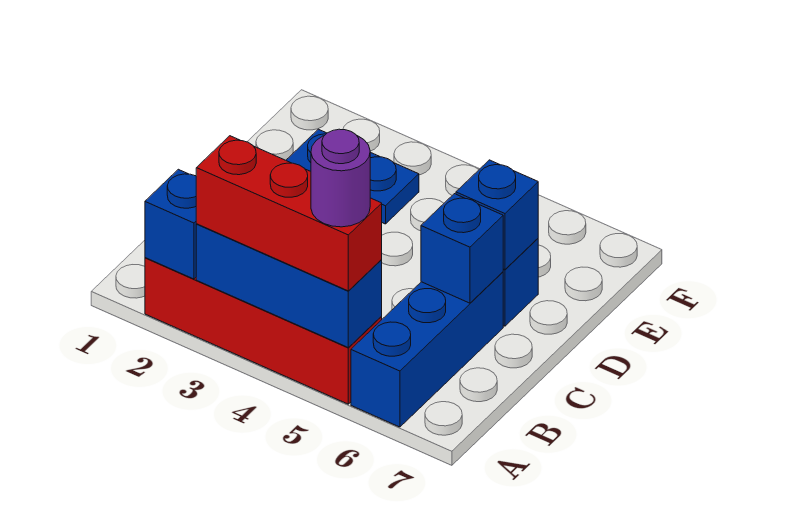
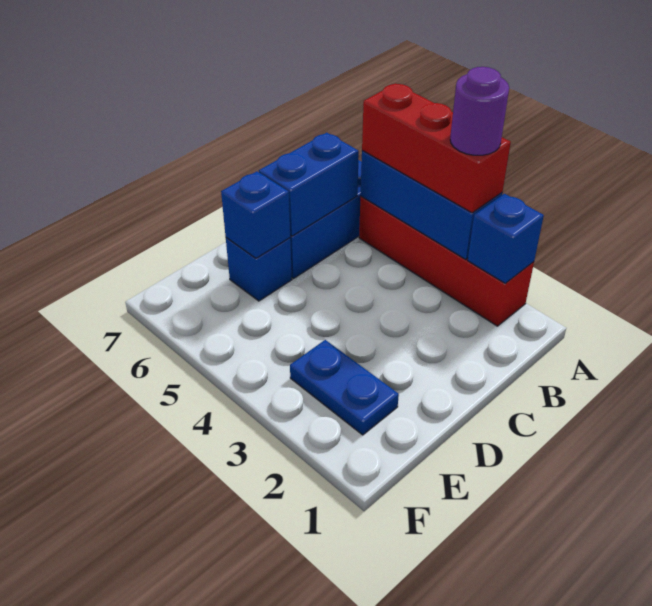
purple 1x1 round brick [311,129,370,227] -> purple 1x1 round brick moved to [450,67,509,155]
blue 1x1 brick [421,194,503,303] -> blue 1x2 brick [259,133,359,236]

